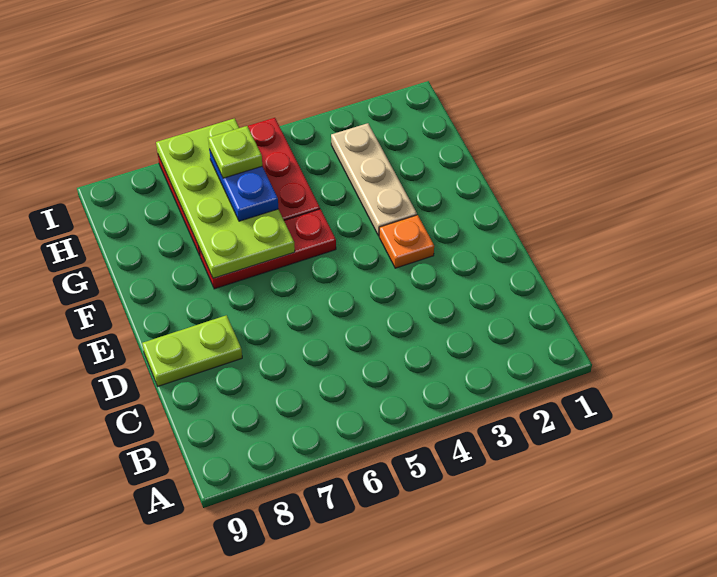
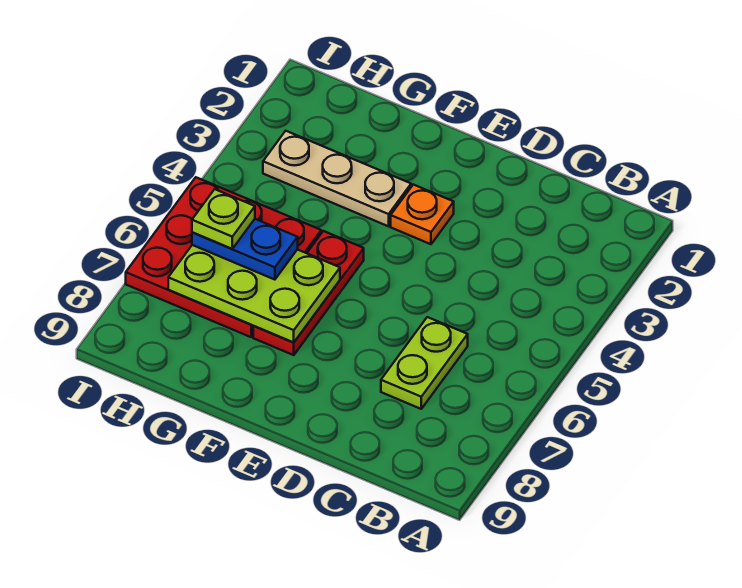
lime 1x2 plate [142,315,242,386] -> lime 1x2 plate moved to [381,317,468,409]
lime 2x4 plate [156,118,295,278] -> lime 2x3 plate [168,245,340,343]

